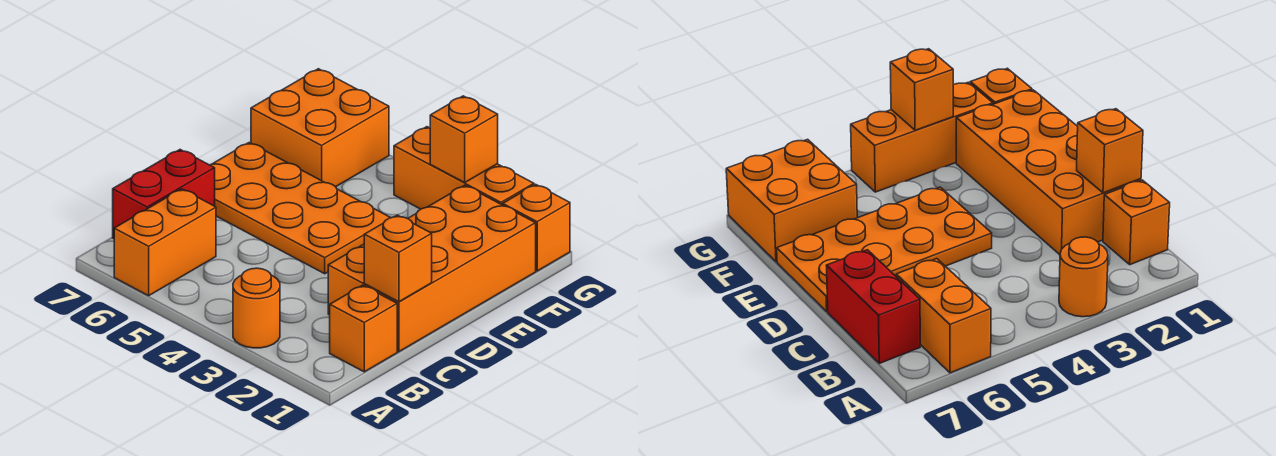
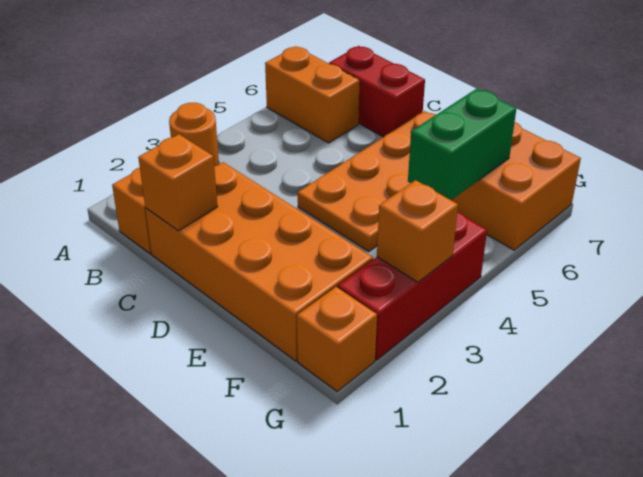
none -> green 1x2 brick [408,89,516,200]
orange 1x3 brick [394,127,534,209] -> red 1x3 brick [338,212,487,360]

